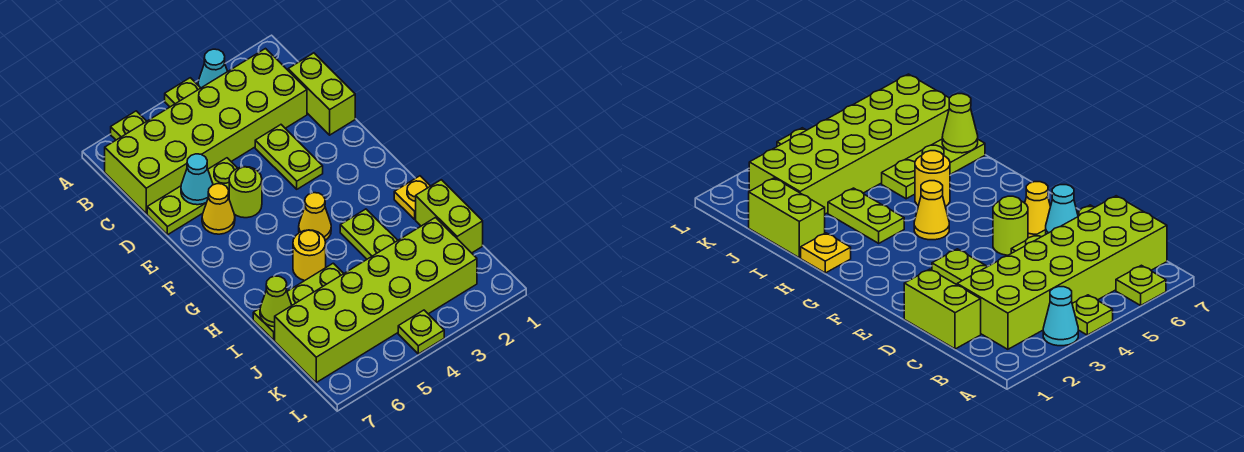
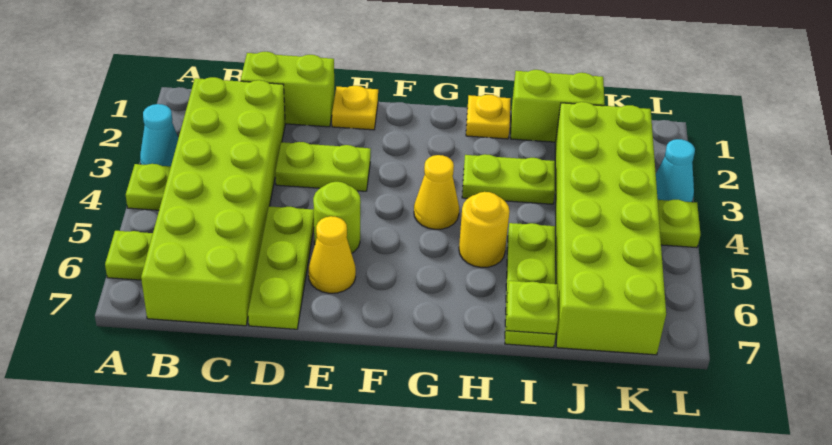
cyan 1x1 cone [181,154,213,205] -> cyan 1x1 cone moved to [656,139,695,202]
none -> yellow 1x1 plate [332,86,378,130]
lime 1x1 cone [260,276,292,327] -> lime 1x1 plate [506,281,558,334]

